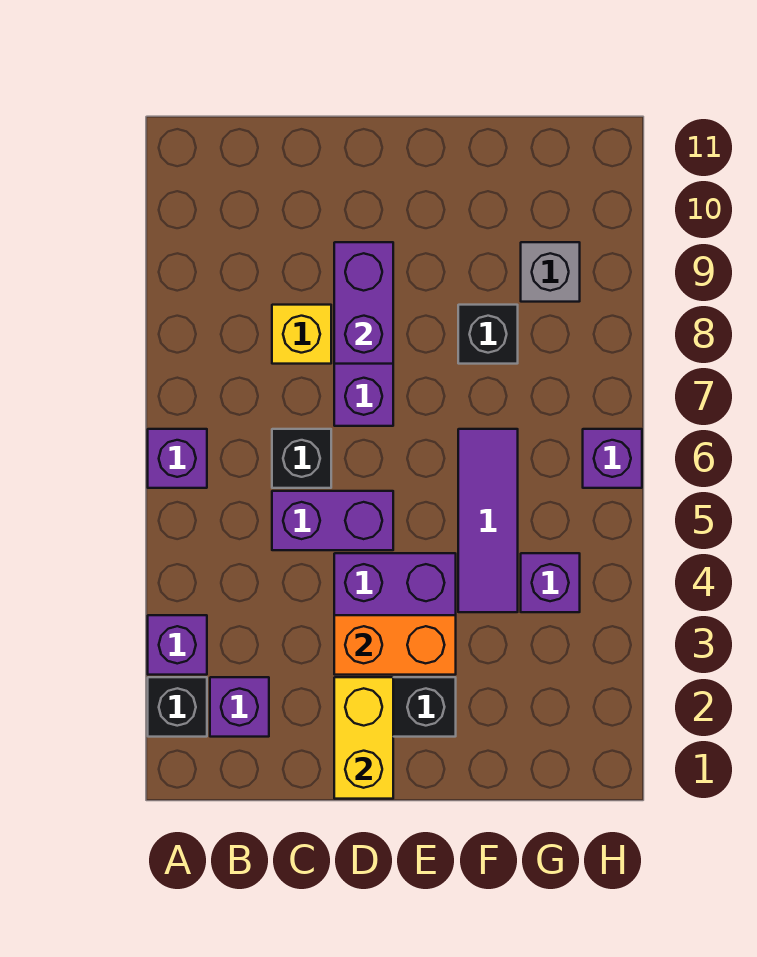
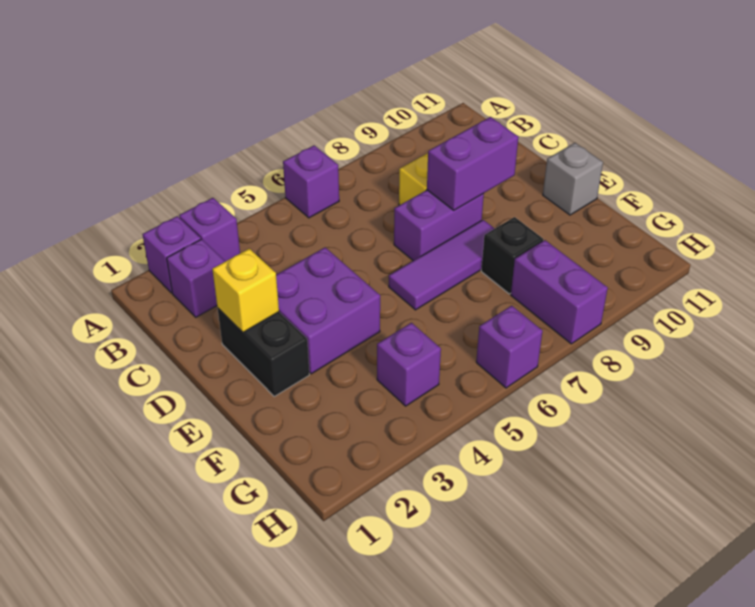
black 1x1 brick [148,677,207,737] -> purple 1x1 brick [142,216,201,293]
purple 1x2 brick [272,491,393,550] -> purple 1x2 brick moved to [511,240,608,344]
black 1x1 brick [272,429,331,488] -> none
yellow 1x2 brick [334,677,393,799] -> yellow 1x1 brick [212,249,279,332]
orange 1x2 brick [334,615,456,675] -> none
purple 1x3 tile [458,429,518,612] -> purple 1x3 tile moved to [389,220,495,310]
grey 1x1 brick [521,242,580,302] -> grey 1x1 brick moved to [543,143,603,215]

